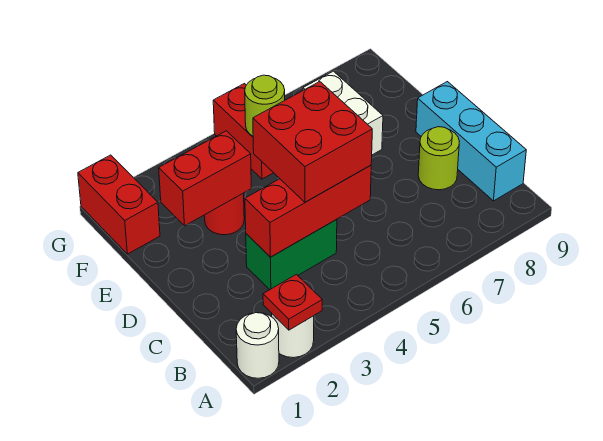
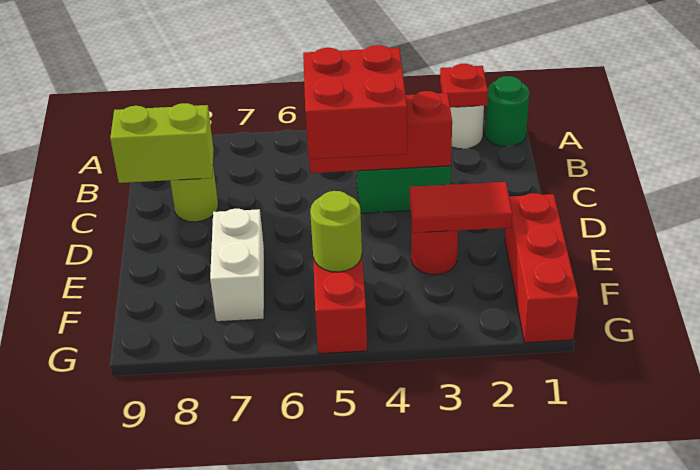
white 1x1 round brick [236,313,279,378] -> green 1x1 round brick [485,76,529,147]
cyan 1x3 brick [416,82,526,201] -> none
none -> lime 1x2 brick [110,103,214,183]
red 1x2 brick [159,131,251,226] -> red 1x2 tile [410,182,512,233]
red 1x2 brick [78,155,160,254] -> red 1x3 brick [505,193,578,343]

